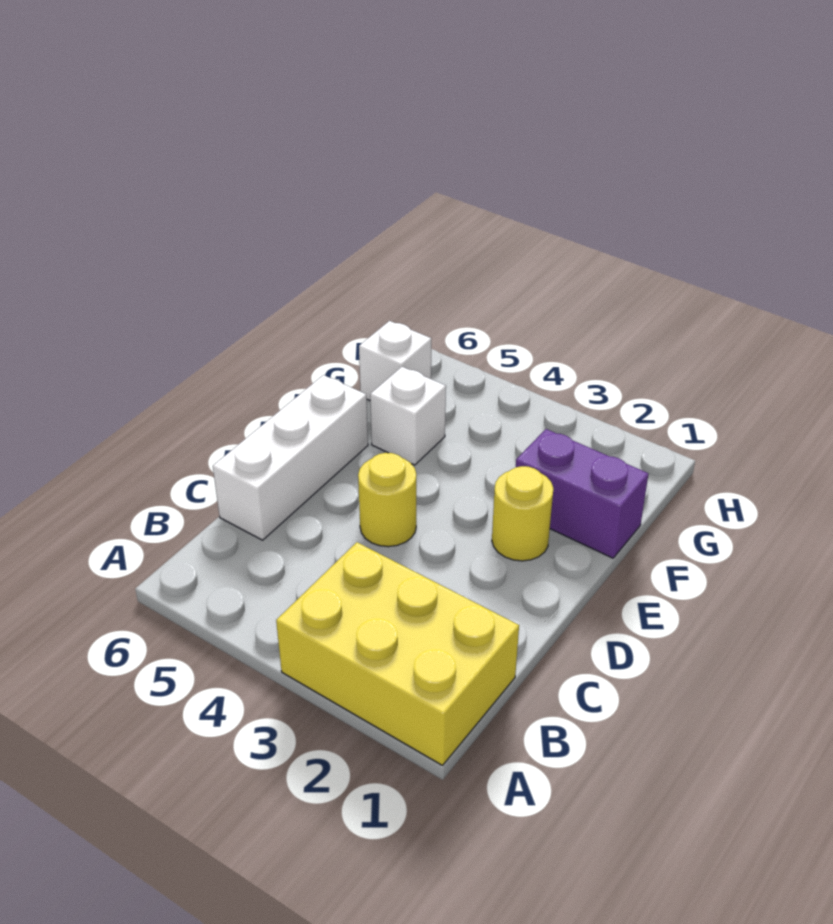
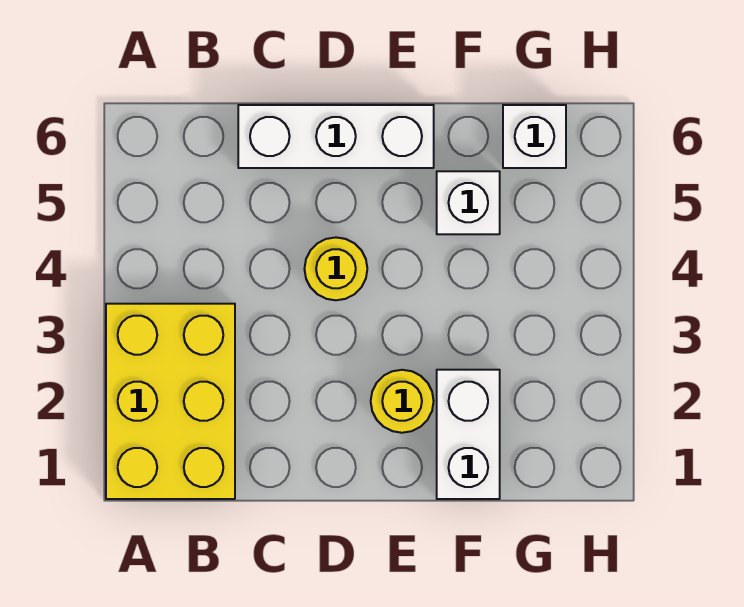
purple 1x2 brick [516,429,648,558] -> white 1x2 brick [437,370,500,499]

